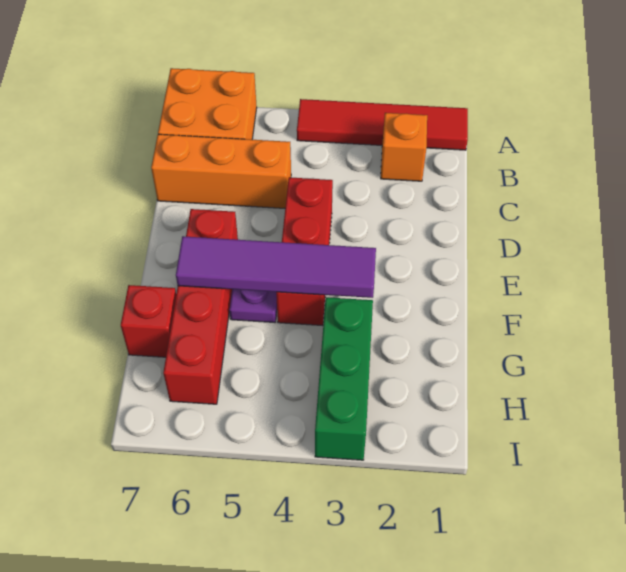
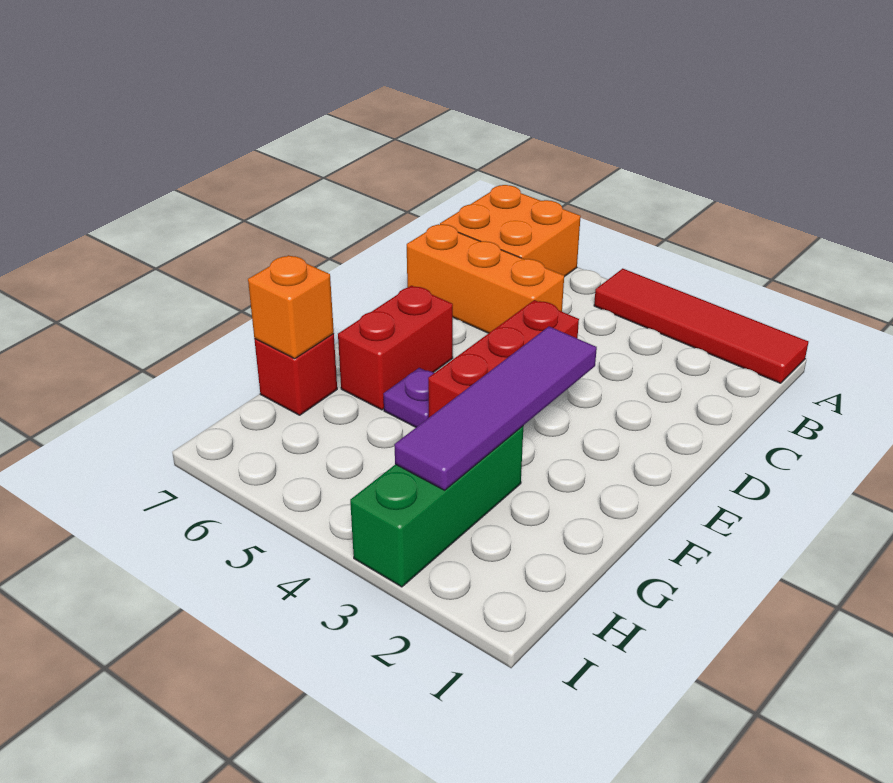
orange 1x1 brick [381,113,427,181] -> orange 1x1 brick moved to [248,255,334,359]
red 1x4 brick [163,209,238,404] -> red 1x2 brick [338,286,453,410]
purple 1x4 tile [176,236,376,298] -> purple 1x4 tile turned to [394,326,597,490]

